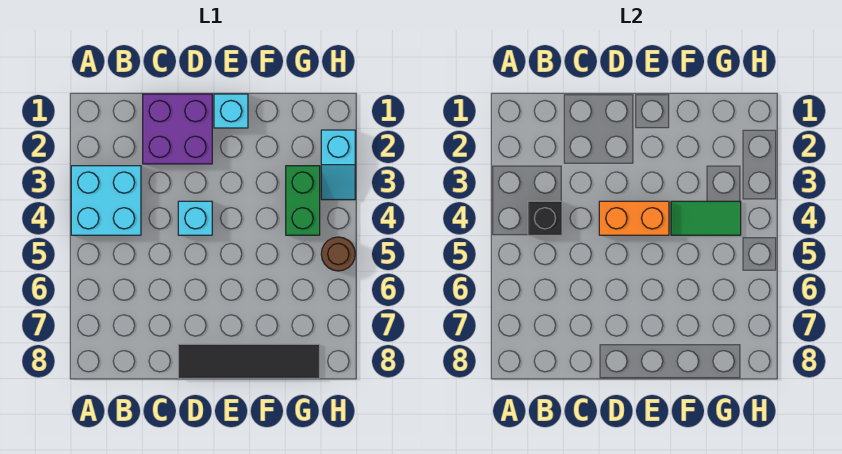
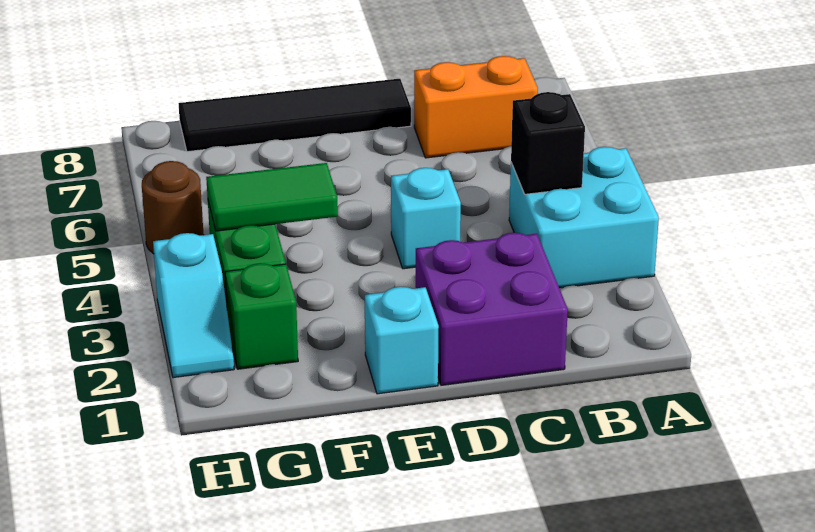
orange 1x2 brick [599,201,669,235] -> orange 1x2 brick moved to [414,56,538,158]
none -> green 1x1 brick [225,263,298,369]
cyan 1x2 slope [321,130,355,200] -> cyan 1x2 slope turned to [153,233,234,378]

